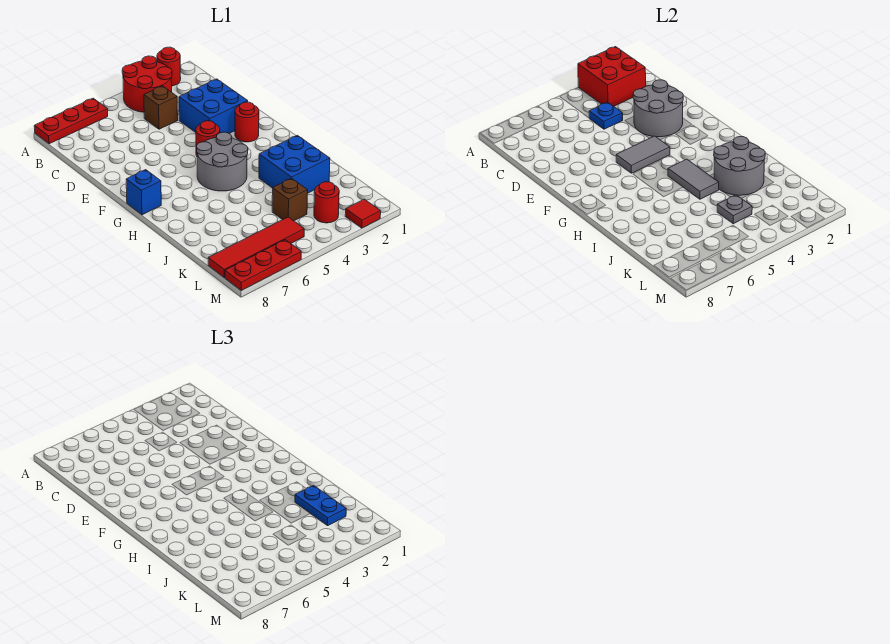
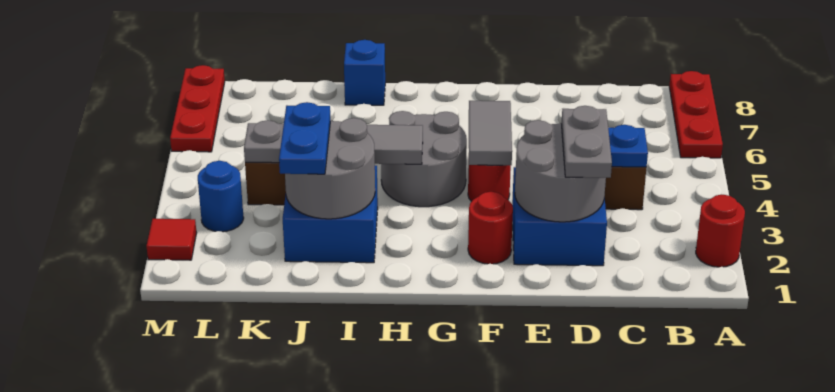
red 2x2 brick [578,47,646,106] -> none
red 2x2 round brick [122,56,172,112] -> none
none -> grey 1x2 plate [561,106,612,178]
blue 1x1 brick [126,170,161,215] -> blue 1x1 brick moved to [344,40,385,105]
blue 1x2 plate [295,486,346,526] -> blue 1x2 plate turned to [279,102,331,174]
red 1x1 round brick [314,182,339,223] -> blue 1x1 round brick [198,161,244,232]
red 1x4 tile [208,217,304,277] -> none

